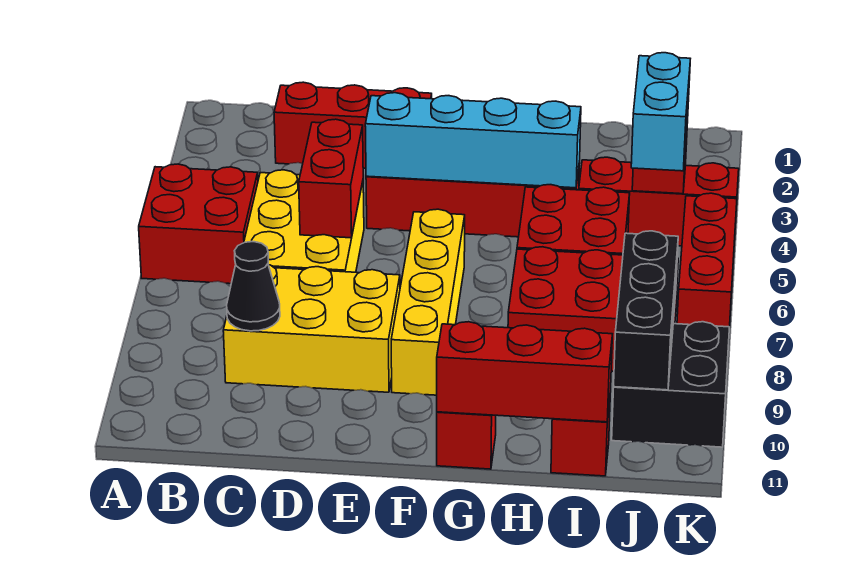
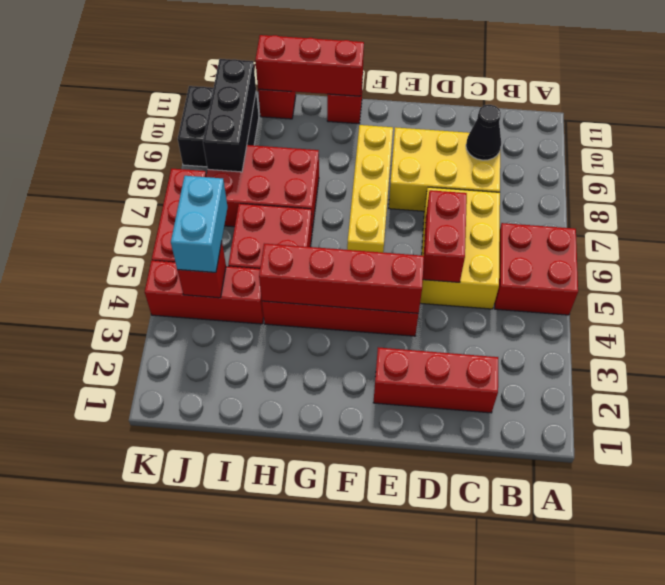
cyan 1x4 brick [365,93,581,188] -> red 1x4 brick [259,244,424,313]

